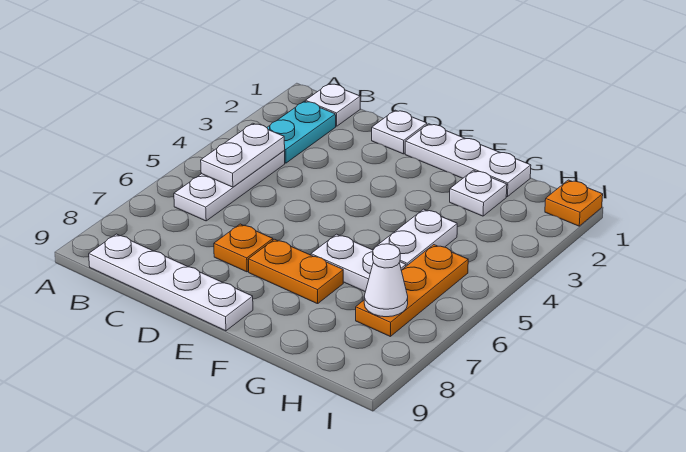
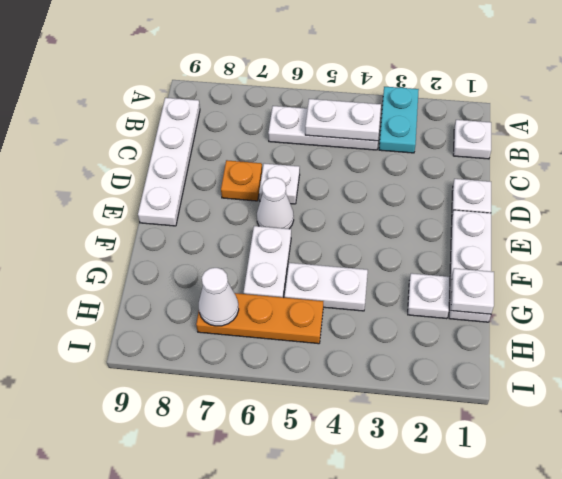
cyan 1x2 plate [267,101,336,163] -> cyan 1x2 plate turned to [379,87,419,153]
none -> white 1x1 plate [259,163,300,204]
none -> white 1x1 cone [257,177,294,229]
orange 1x2 plate [248,239,343,304] -> none
none -> white 1x1 plate [451,268,494,314]
orange 1x1 plate [545,180,603,226] -> none

